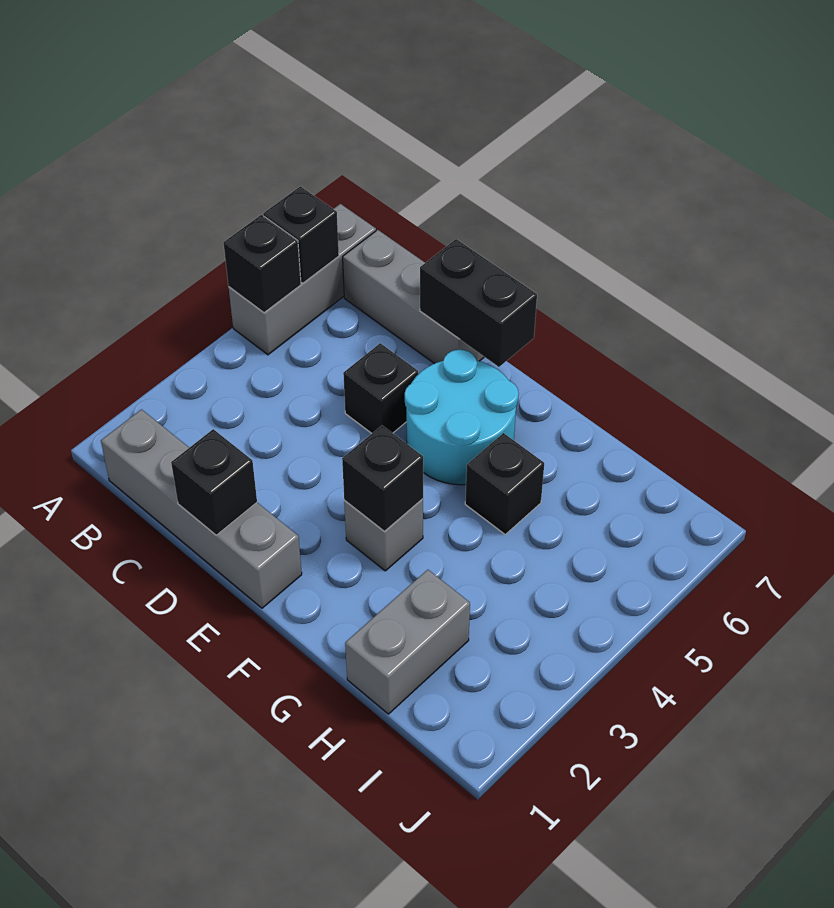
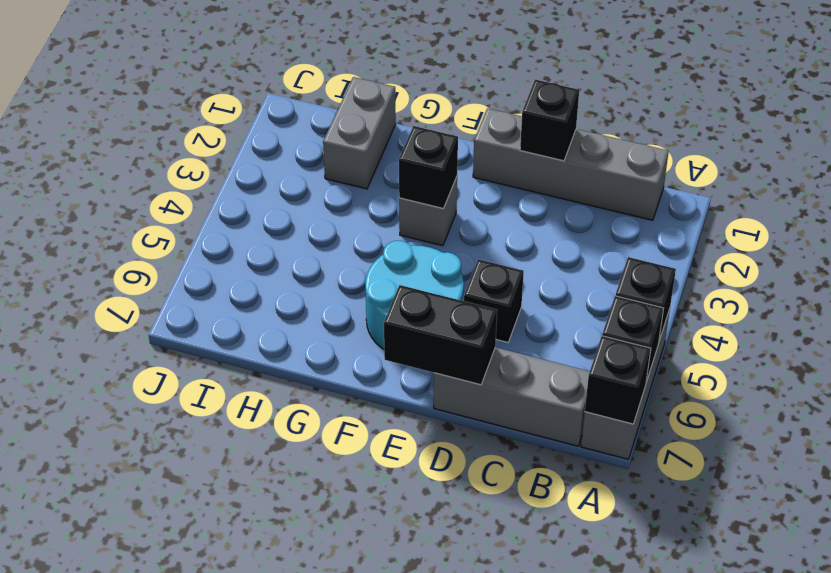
black 1x1 brick [465,433,544,534] -> black 1x1 brick moved to [585,336,651,424]

